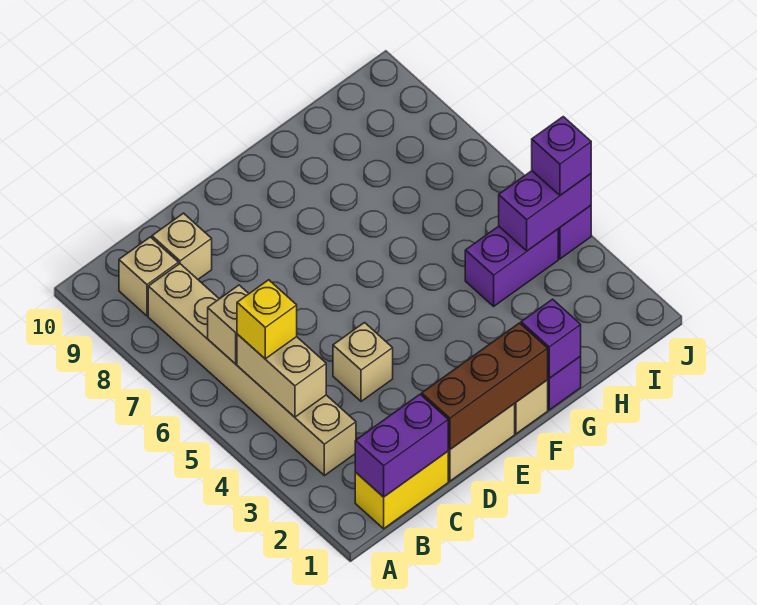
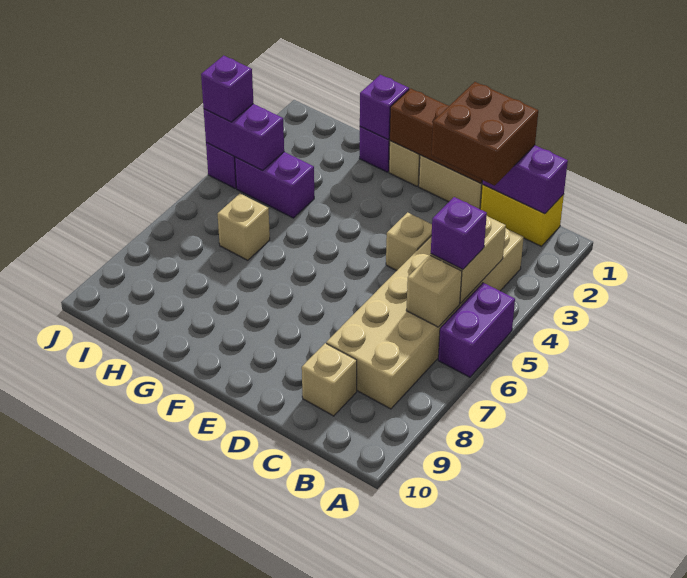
none -> purple 1x2 brick [438,283,515,377]
tan 1x6 brick [148,264,356,476] -> tan 2x6 brick [326,229,524,409]
yellow 1x1 brick [237,280,297,359] -> purple 1x1 brick [431,197,487,270]
tan 1x1 brick [119,237,179,316] -> tan 1x1 brick moved to [218,194,270,260]
none -> brown 2x2 brick [432,82,538,186]

